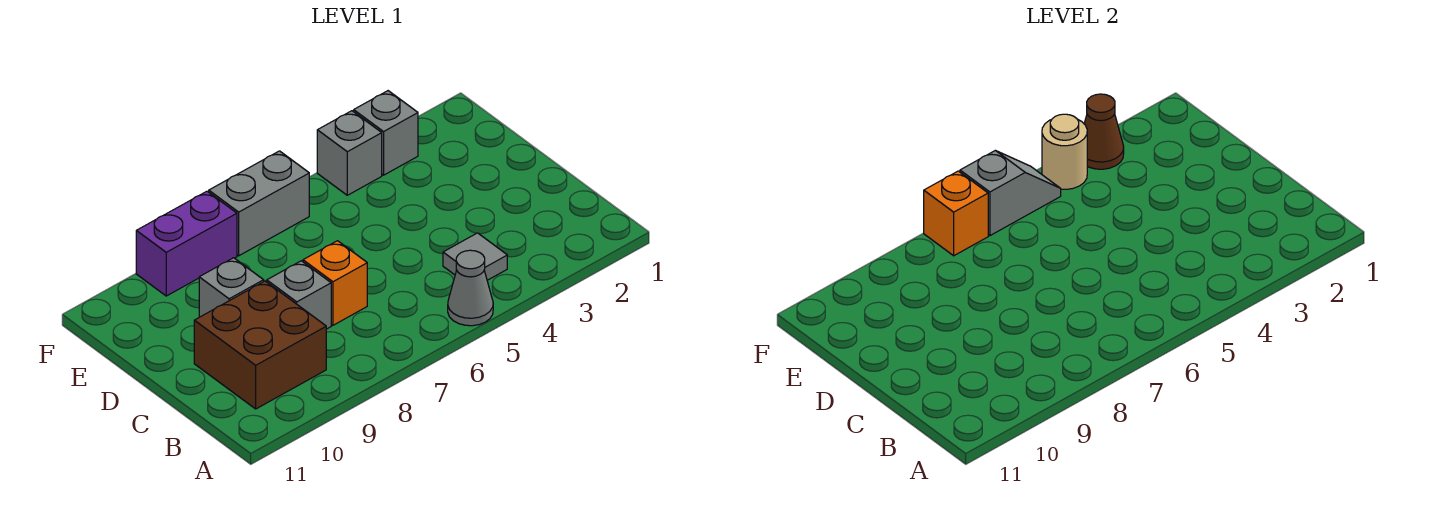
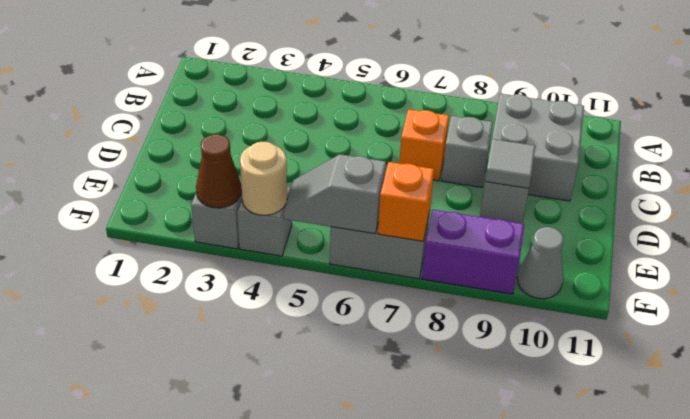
grey 1x1 cone [448,250,493,326] -> grey 1x1 cone moved to [517,227,564,299]
grey 1x1 tile [443,233,507,280] -> grey 1x1 tile moved to [485,139,535,188]
brown 2x2 brick [194,281,326,409] -> grey 2x2 brick [492,94,584,201]

